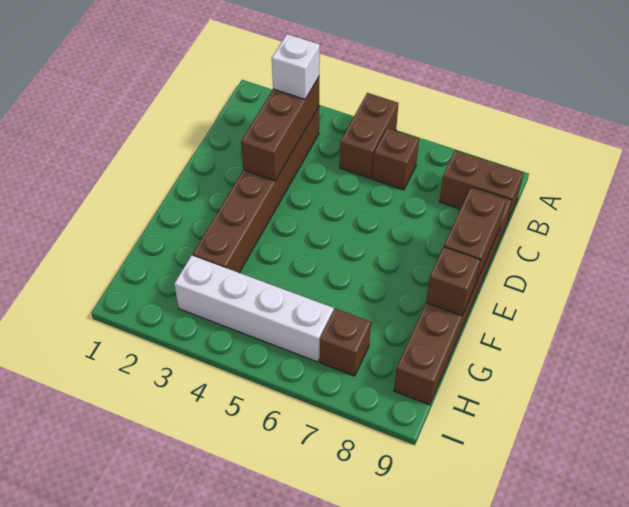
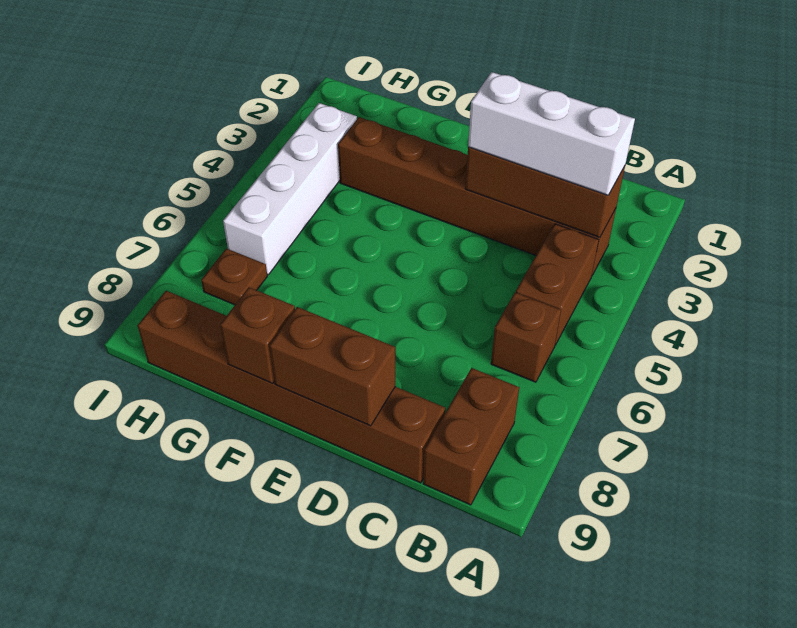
brown 1x2 brick [340,93,398,179] -> brown 1x2 brick turned to [516,224,599,345]
white 1x1 brick [272,34,320,99] -> white 1x3 brick [468,72,635,195]
brown 1x1 brick [320,309,371,376] -> brown 1x1 plate [201,249,267,305]

